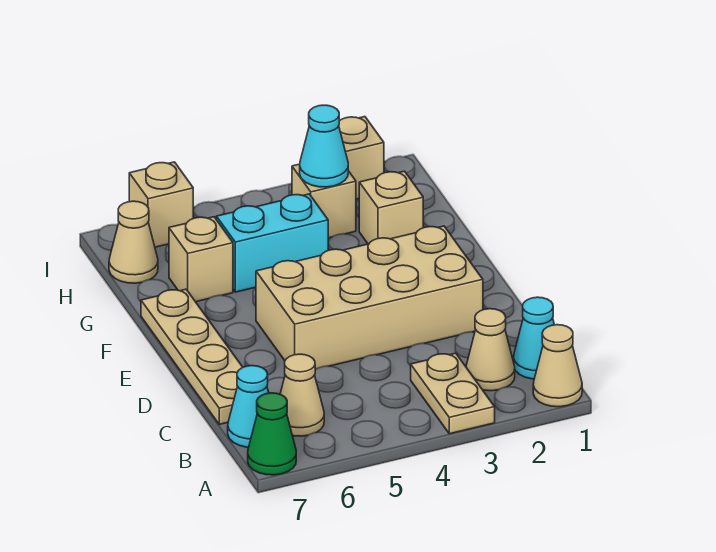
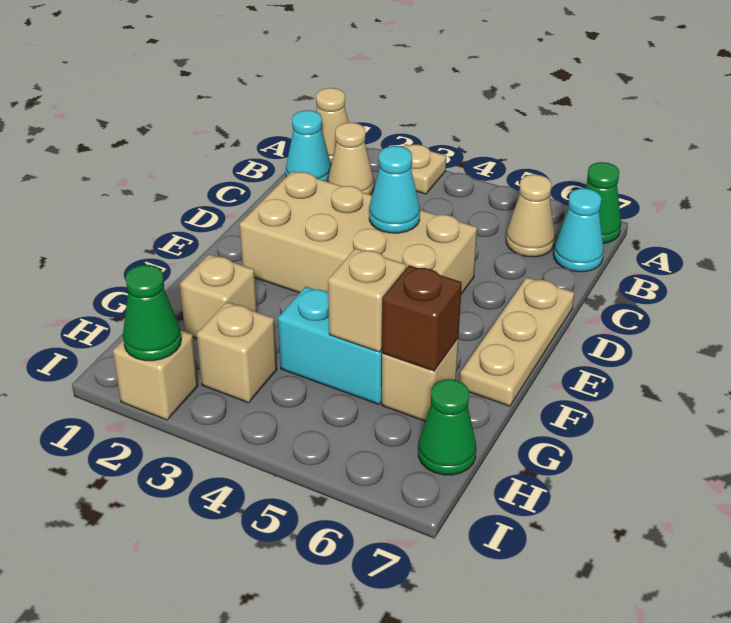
tan 1x2 plate [411,353,495,434] -> tan 1x1 plate [403,144,446,194]
tan 1x4 plate [141,289,243,424] -> tan 1x3 plate [460,277,574,406]
none -> brown 1x1 brick [382,265,462,371]
cyan 1x1 cone [300,105,348,187] -> cyan 1x1 cone moved to [369,146,420,233]
tan 1x1 cone [109,201,158,283] -> green 1x1 cone [418,379,476,475]
none -> green 1x1 cone [123,265,181,361]
tan 1x1 brick [129,162,193,247] -> tan 1x1 brick moved to [328,248,406,352]

